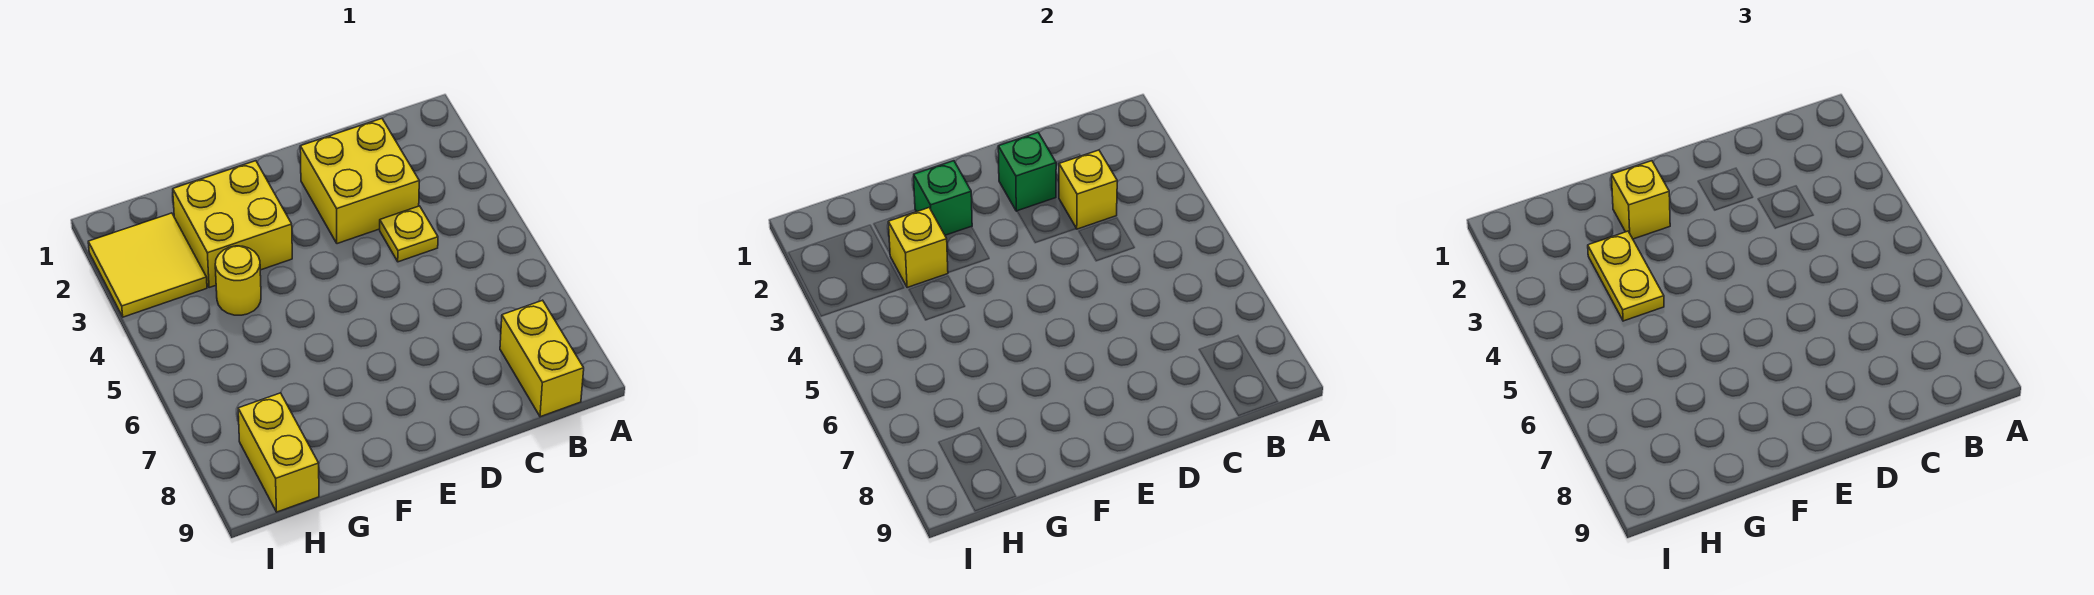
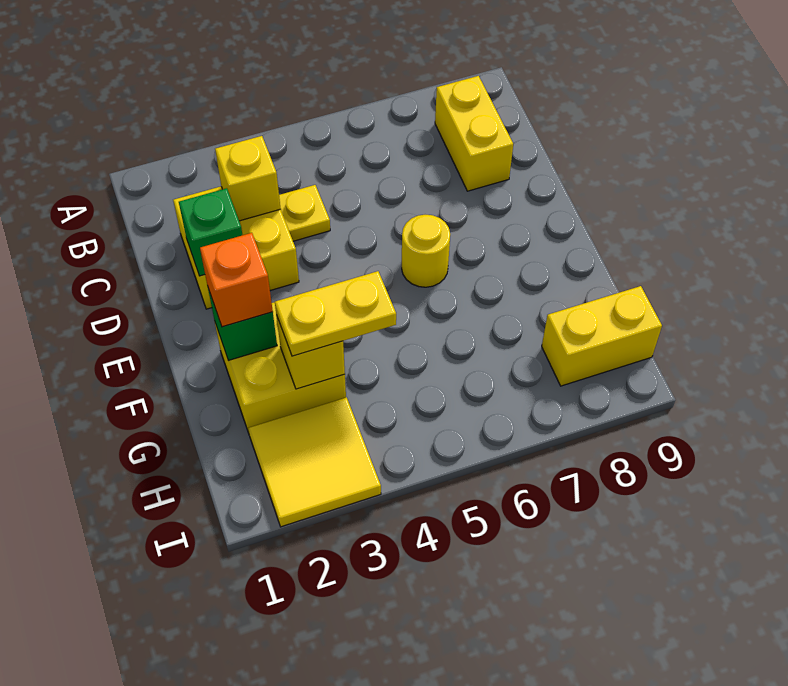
yellow 1x2 brick [500,300,584,417] -> yellow 1x2 brick turned to [435,76,513,191]
yellow 1x1 brick [1612,161,1670,239] -> orange 1x1 brick [200,233,273,327]
yellow 1x1 round brick [215,246,261,315] -> yellow 1x1 round brick moved to [402,215,450,287]

